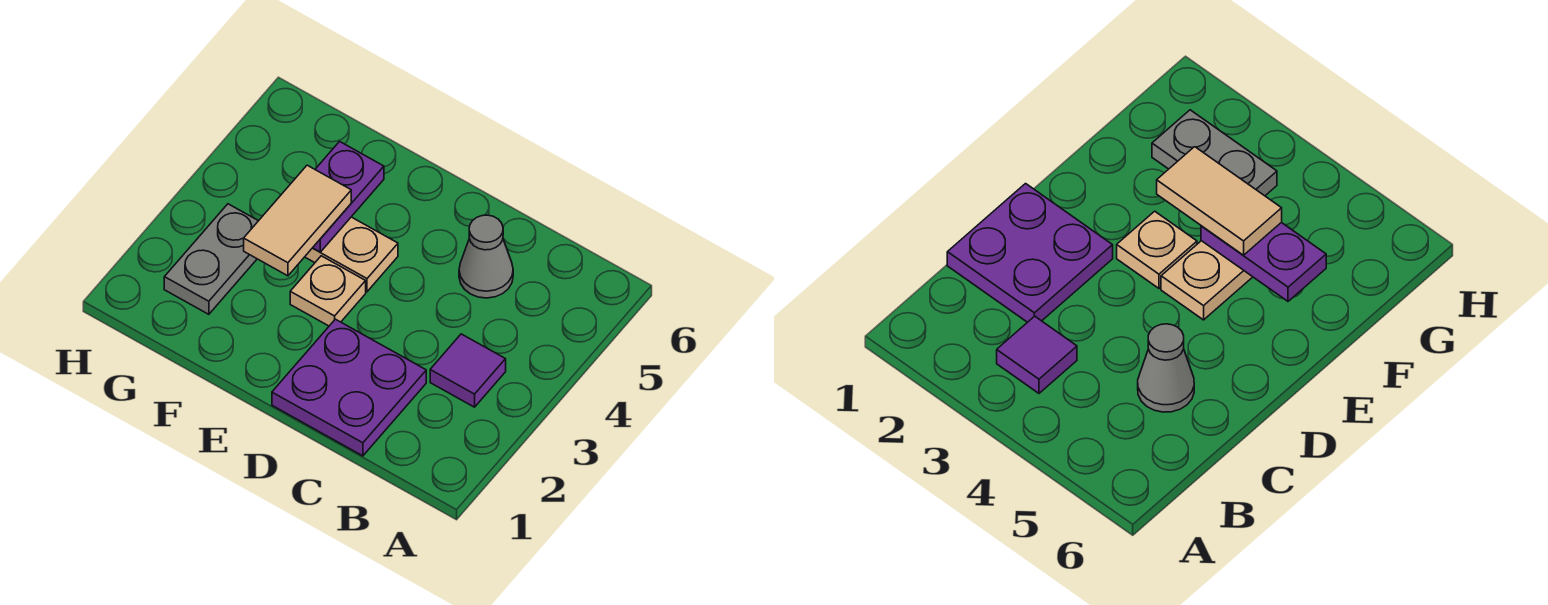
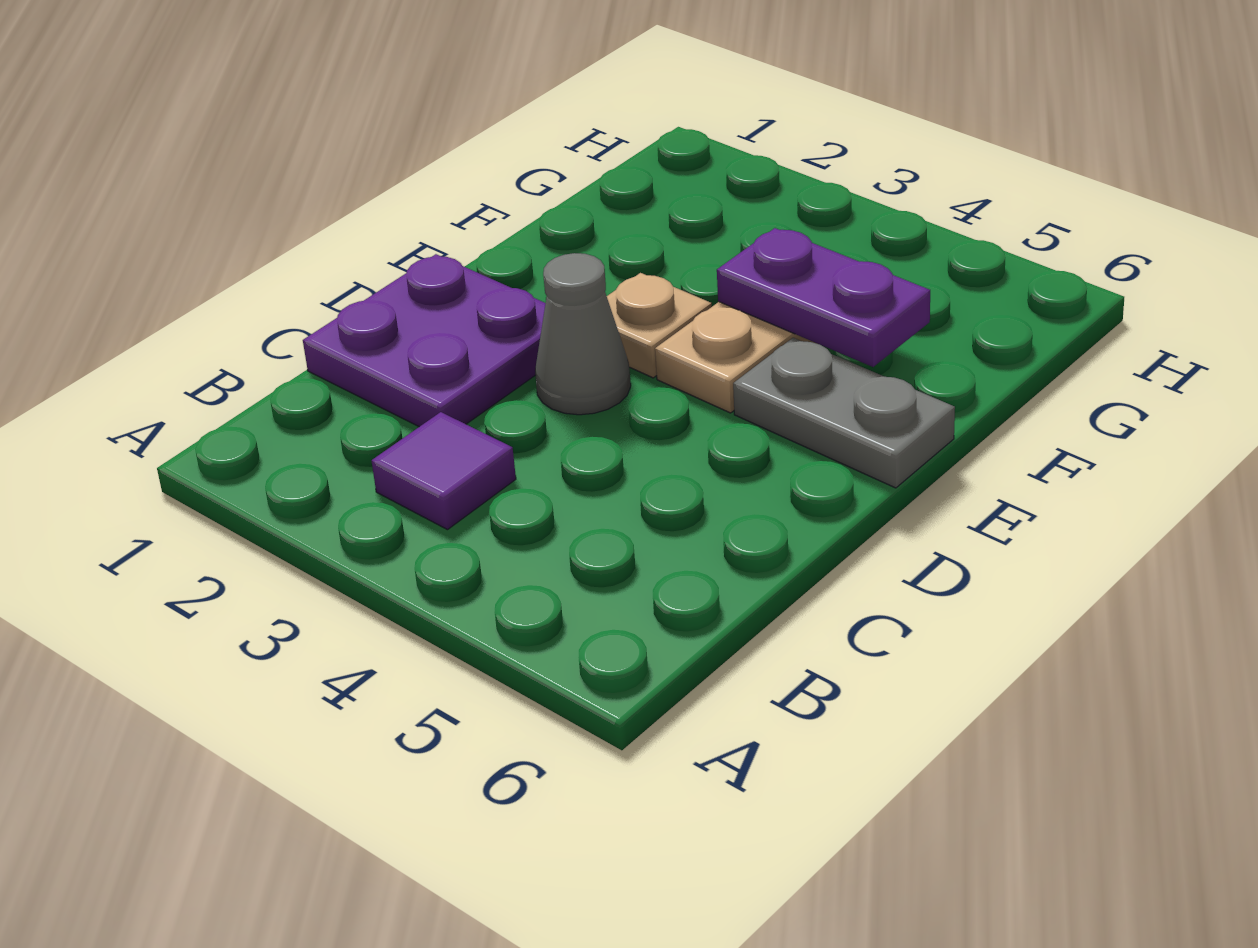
grey 1x1 cone [459,215,513,298] -> grey 1x1 cone moved to [535,253,631,415]
tan 1x2 tile [244,165,351,276] -> none
grey 1x2 plate [164,204,258,314] -> grey 1x2 plate moved to [733,338,955,488]

